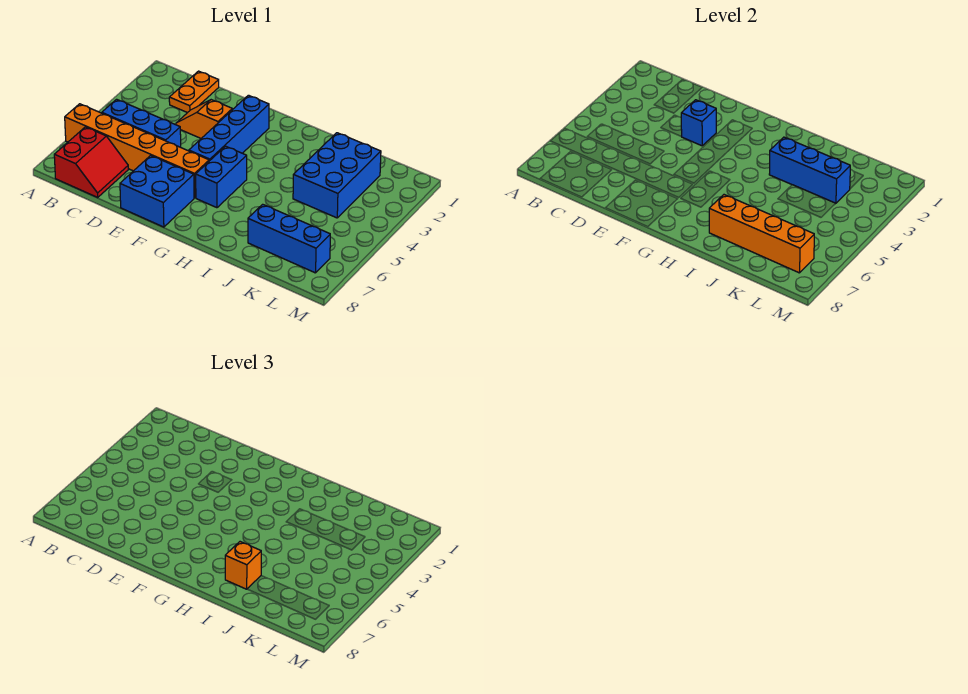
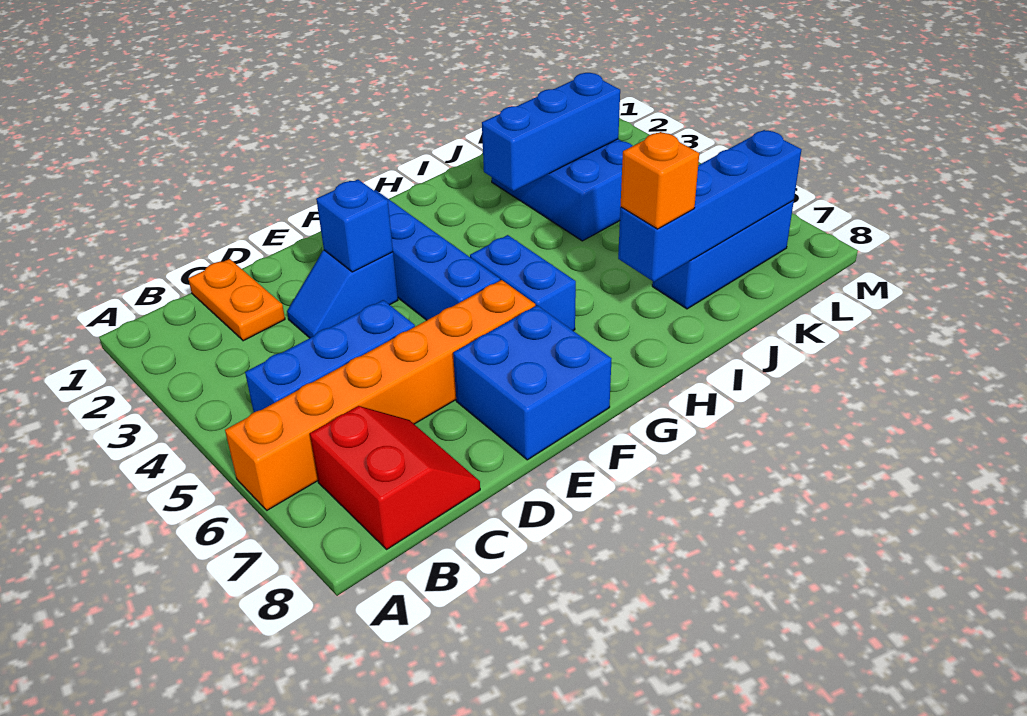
orange 1x2 slope [176,100,232,138] -> blue 1x2 slope [287,250,398,338]
orange 1x4 brick [709,195,814,273] -> blue 1x4 brick [618,130,801,282]

